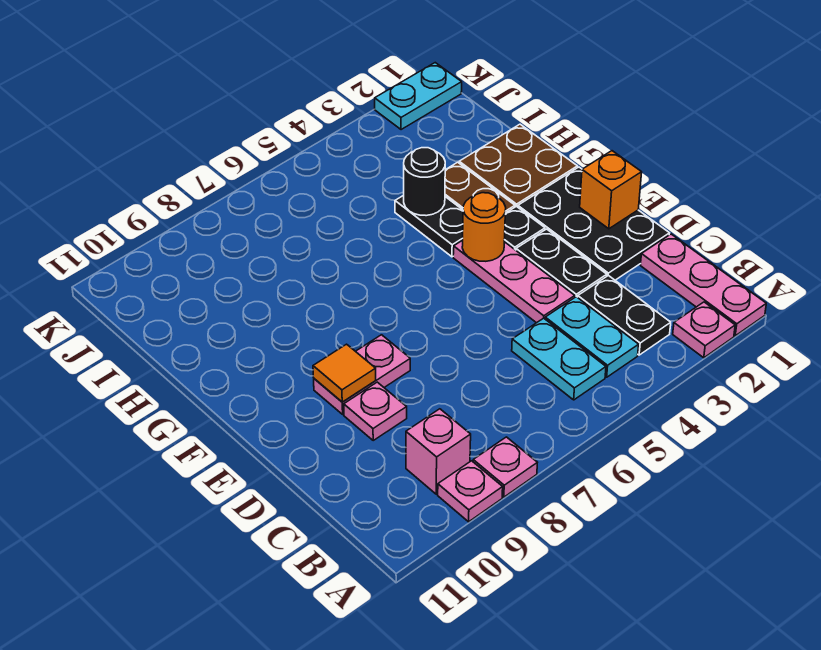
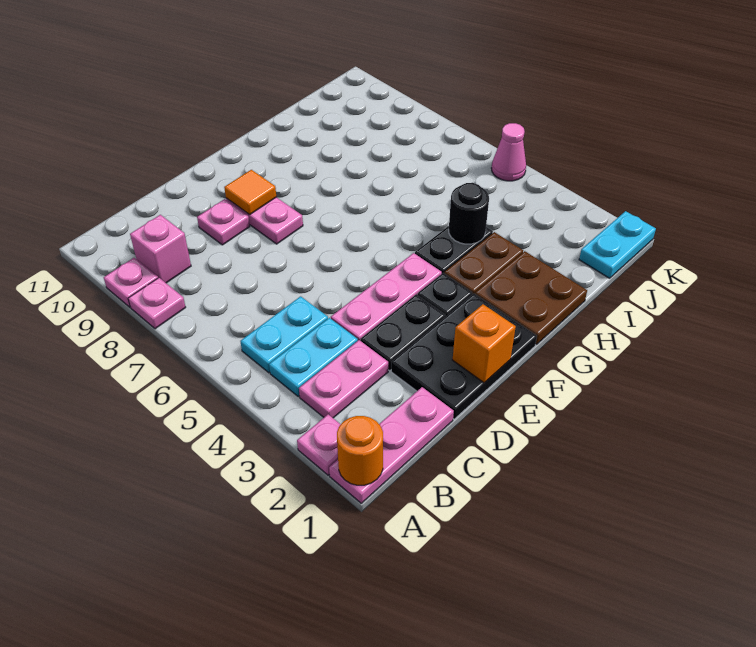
black 1x2 plate [578,275,671,355] -> pink 1x2 plate [299,340,388,418]
orange 1x1 round brick [462,193,506,261] -> orange 1x1 round brick moved to [337,416,383,485]
cyan 1x2 plate [375,63,462,130] -> cyan 1x2 plate turned to [579,211,656,278]
none -> pink 1x1 cone [491,123,526,181]

